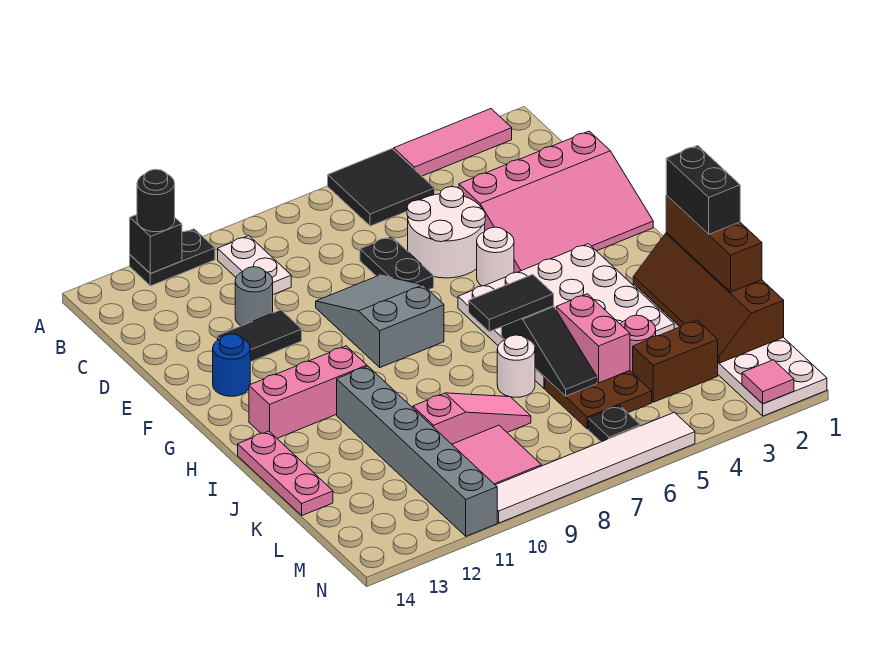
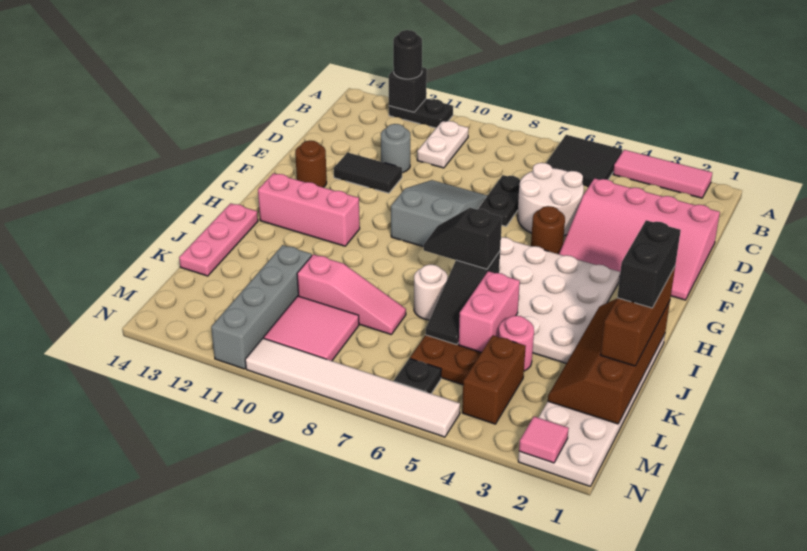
white 1x1 round brick [477,227,514,286] -> brown 1x1 round brick [531,206,565,254]
blue 1x1 round brick [213,334,250,396] -> brown 1x1 round brick [295,141,327,187]
black 1x2 tile [469,275,554,332] -> black 1x2 slope [424,208,502,269]
grey 1x6 brick [337,366,497,536] -> grey 1x4 brick [211,245,312,369]
brown 1x2 brick [633,320,718,402] -> brown 1x2 brick turned to [462,336,526,424]

